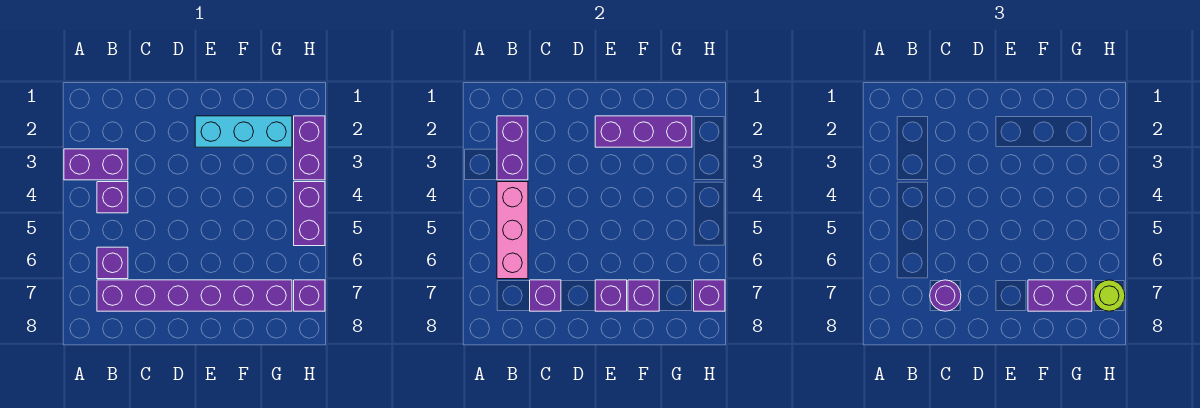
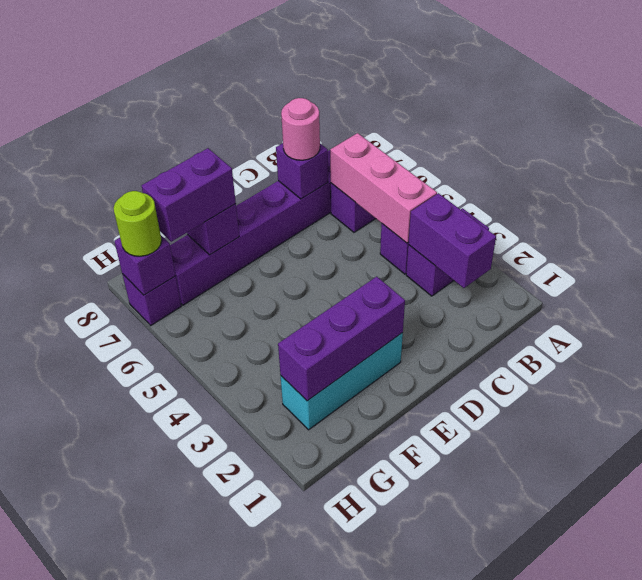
purple 1x1 round brick [930,280,961,311] -> pink 1x1 round brick [281,98,320,160]
purple 1x1 brick [595,280,627,311] -> none
purple 1x2 brick [294,116,325,180] -> none
purple 1x2 brick [294,182,325,246] -> none

